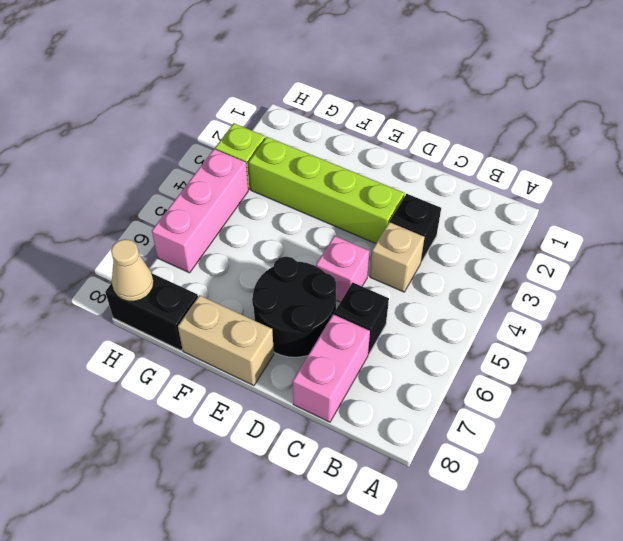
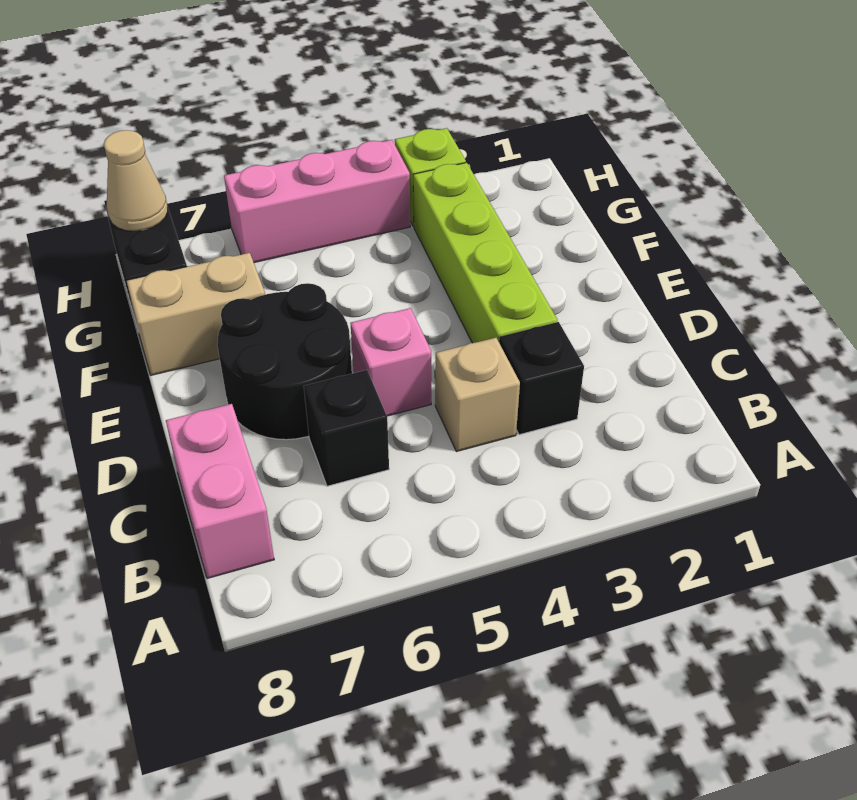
pink 1x2 brick [293,314,370,422] -> pink 1x2 brick turned to [166,404,274,578]
tan 1x2 brick [178,295,274,386] -> tan 1x2 brick turned to [126,253,265,375]

